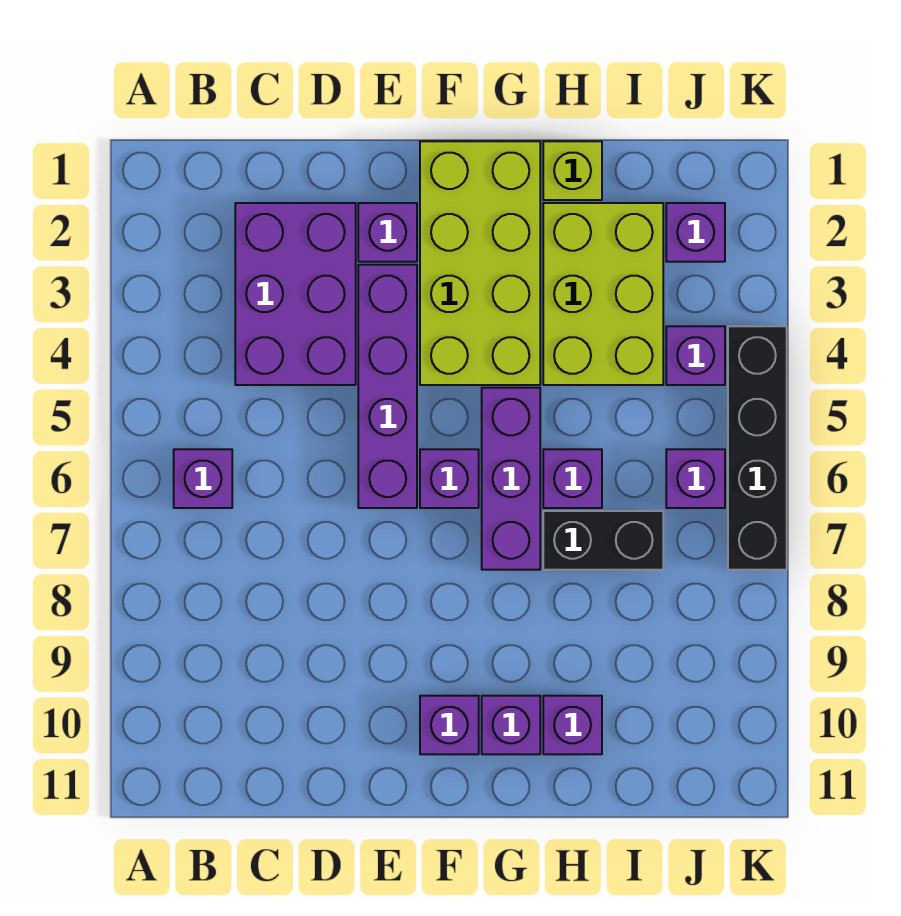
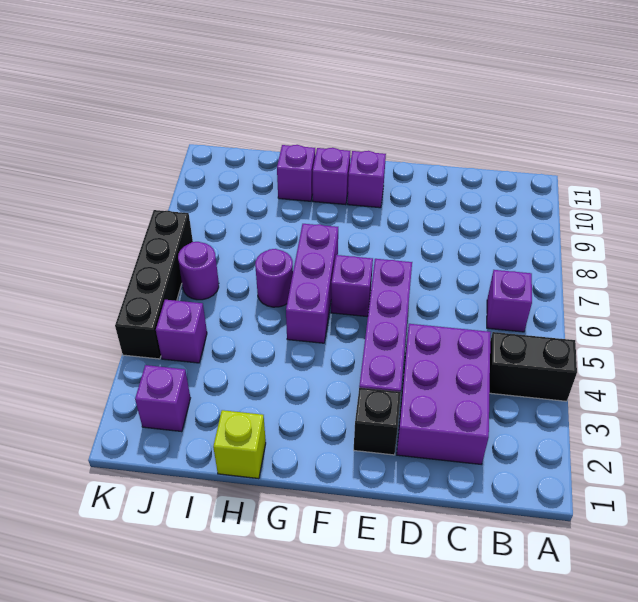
purple 1x1 brick [358,203,417,262] -> black 1x1 brick [354,388,401,455]
lime 2x4 brick [420,141,540,385] -> none
lime 2x3 brick [543,203,663,385] -> none
purple 1x1 brick [543,449,602,508] -> purple 1x1 round brick [255,249,293,307]
black 1x2 brick [543,511,663,570] -> black 1x2 brick moved to [490,332,577,401]
purple 1x1 brick [666,449,725,508] -> purple 1x1 round brick [178,242,219,300]

